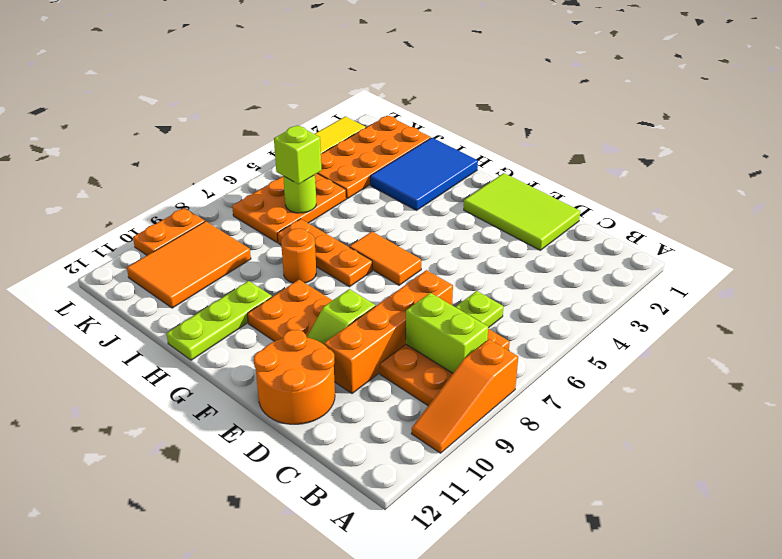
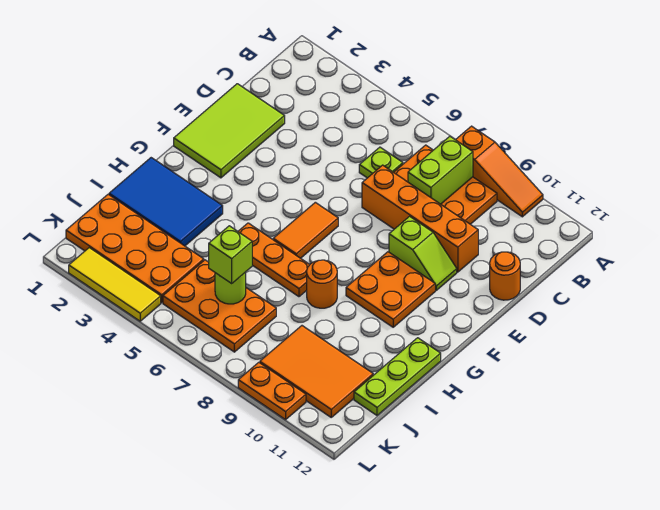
orange 2x2 round brick [254,330,335,424] -> orange 1x1 round brick [490,252,520,300]
orange 1x3 plate [277,219,372,287] -> orange 1x3 plate turned to [238,223,310,297]
lime 1x3 plate [166,281,272,360] -> lime 1x3 plate turned to [354,338,441,415]

